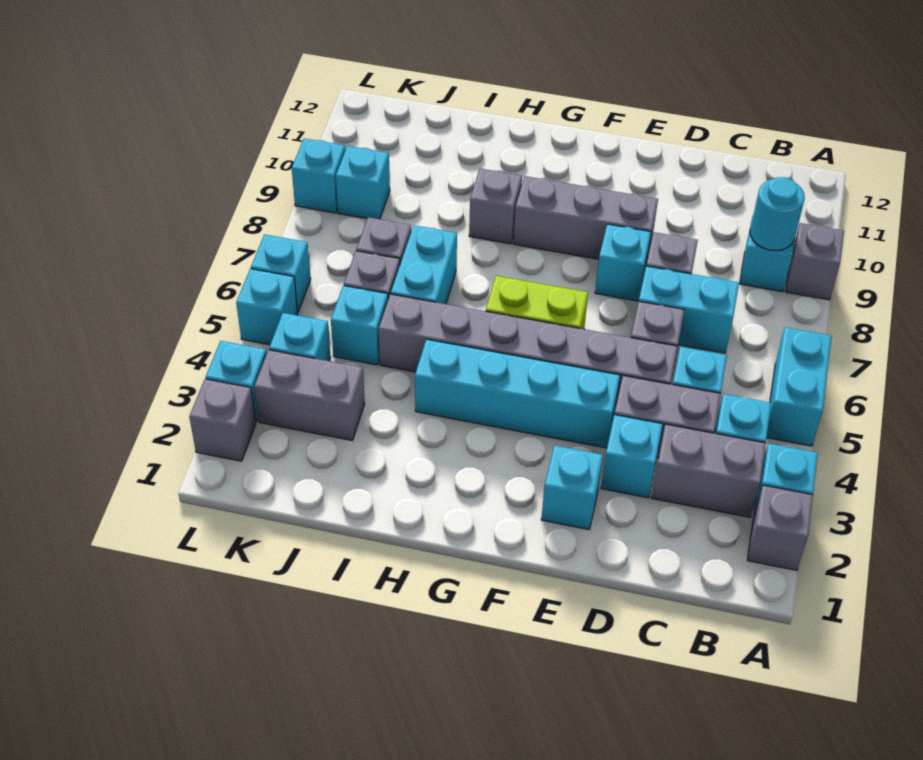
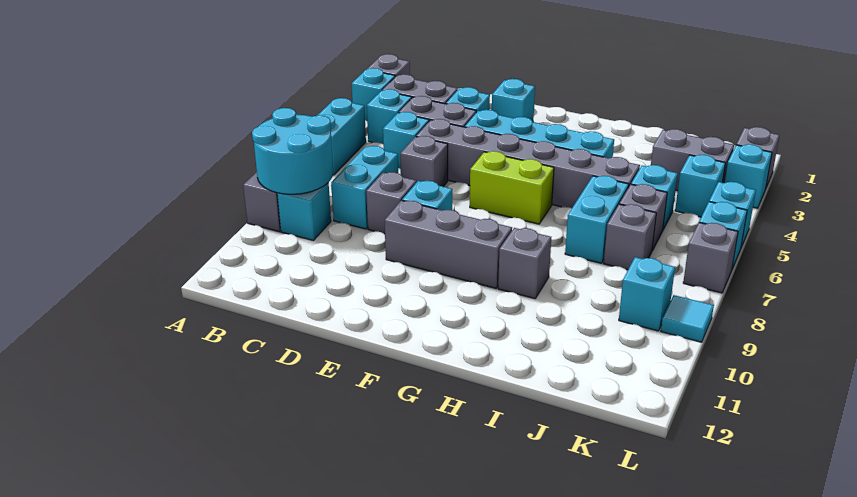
cyan 1x1 round brick [750,177,805,251] -> cyan 2x2 round brick [252,108,333,194]
cyan 1x2 brick [639,266,739,353] -> cyan 1x2 brick turned to [331,146,398,229]
none -> grey 1x1 brick [683,223,738,293]
cyan 1x1 brick [292,139,345,213] -> cyan 1x1 tile [661,295,714,342]

